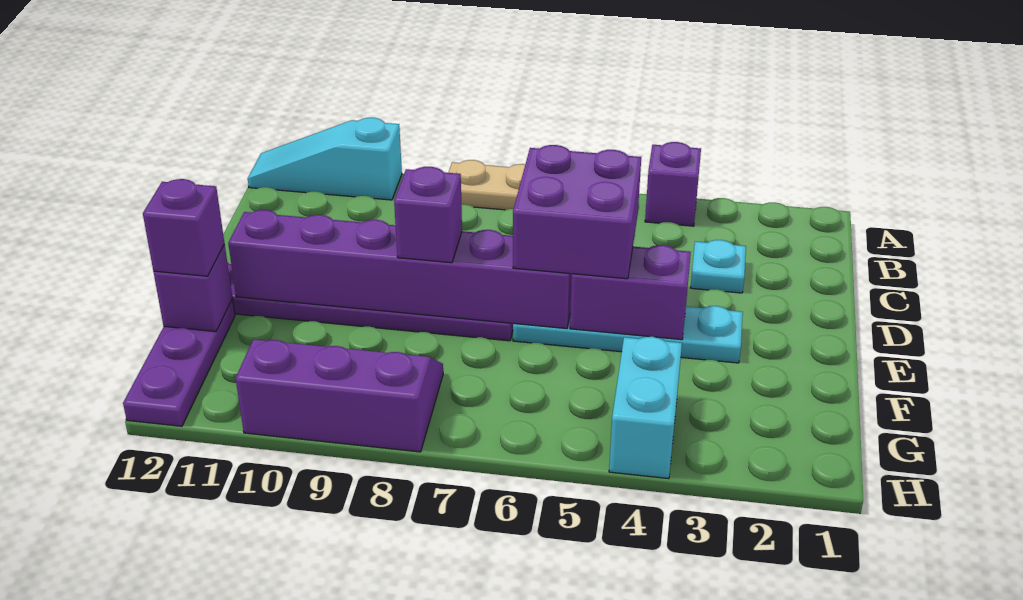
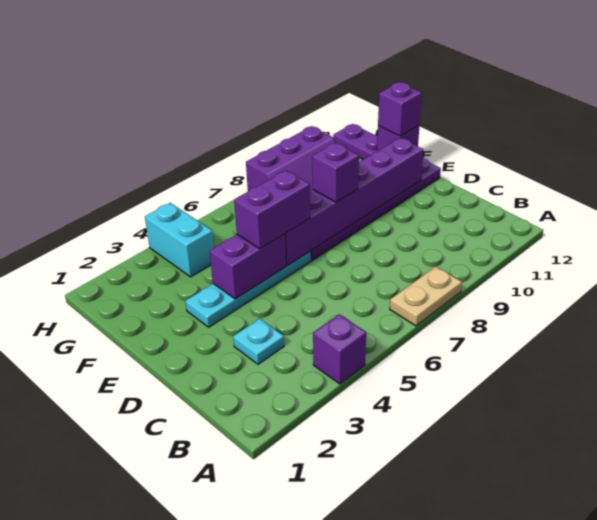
cyan 1x3 slope [248,118,402,200] -> none
purple 2x2 brick [513,145,641,279] -> purple 1x2 brick [234,171,310,249]

